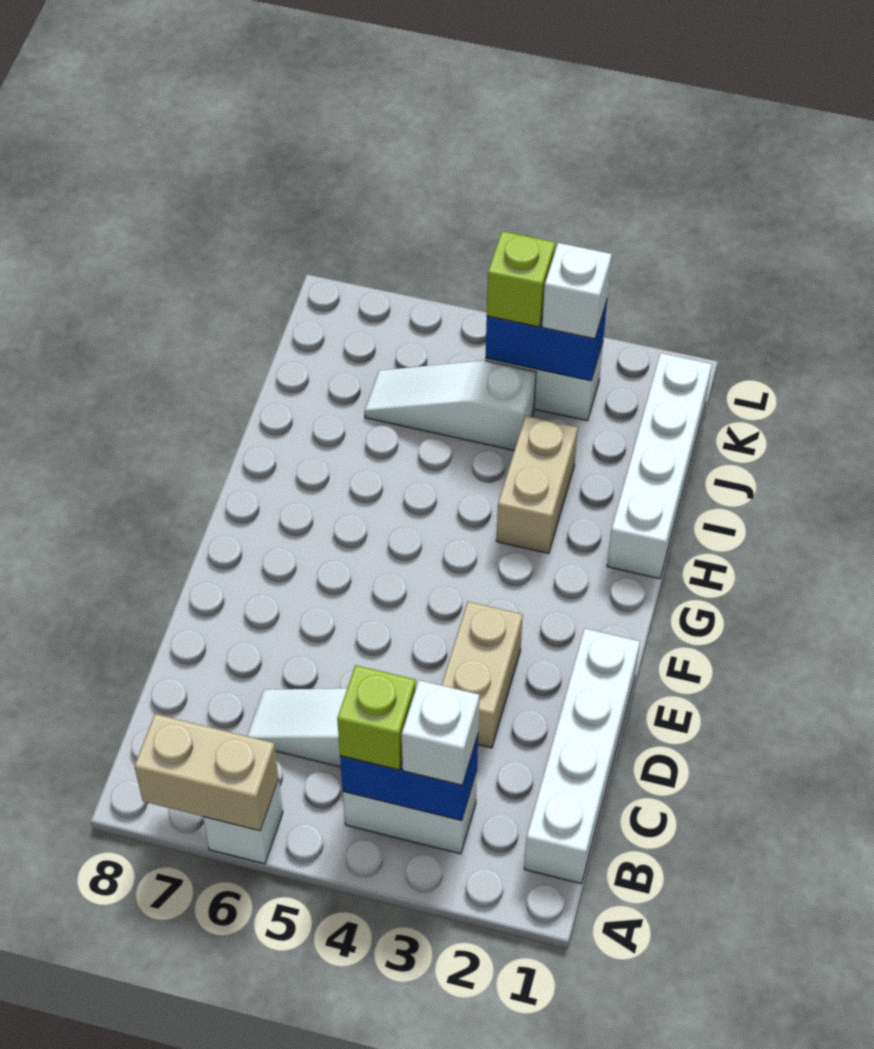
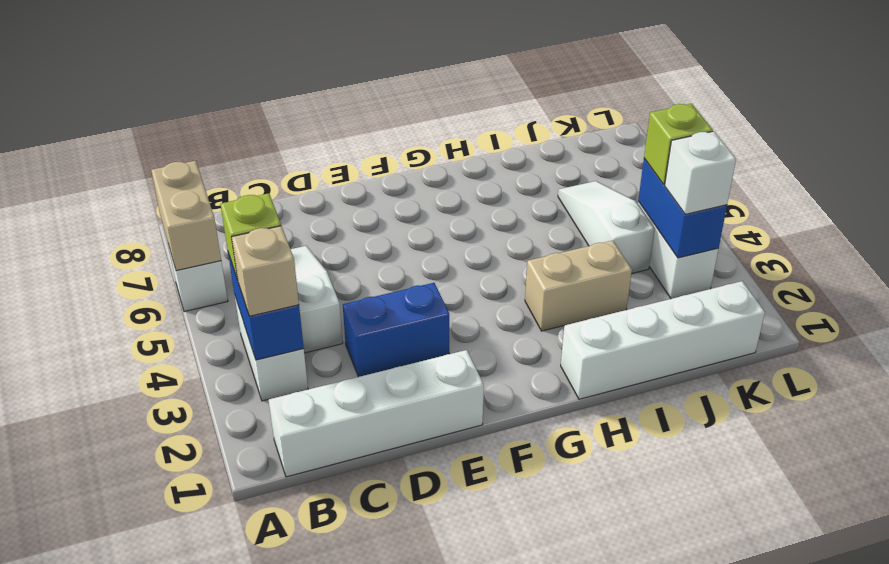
white 1x1 brick [402,680,479,785] -> tan 1x1 brick [231,226,299,316]
tan 1x2 brick [442,602,523,748] -> blue 1x2 brick [343,283,449,377]

